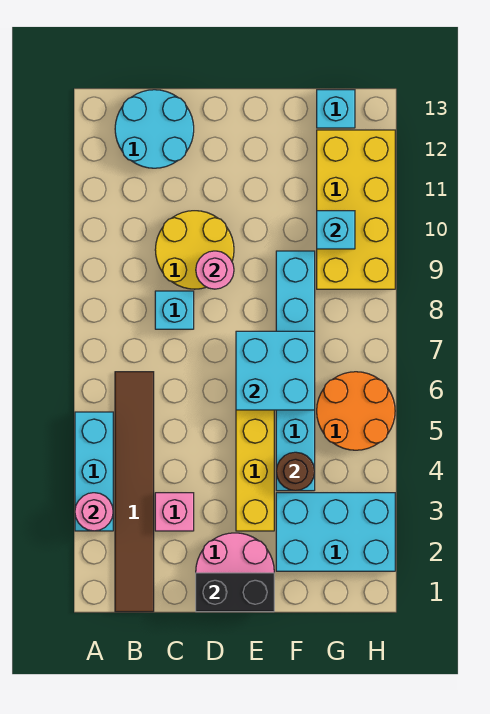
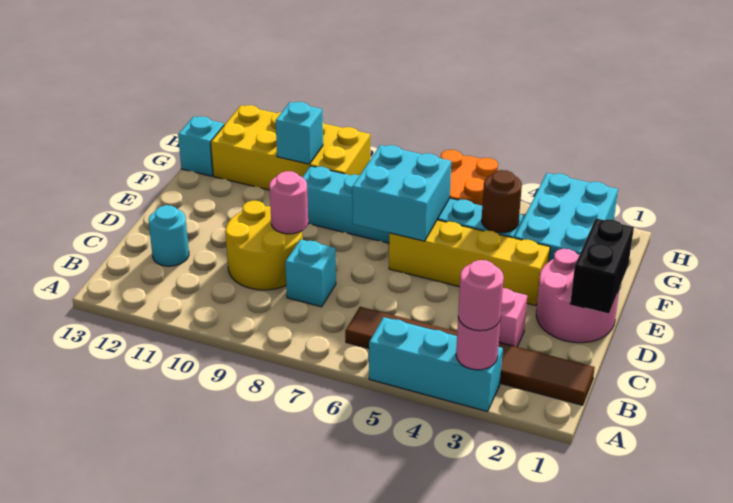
none -> pink 1x1 round brick [458,260,504,331]
cyan 2x2 round brick [115,90,194,168] -> cyan 1x1 round brick [149,205,189,266]

